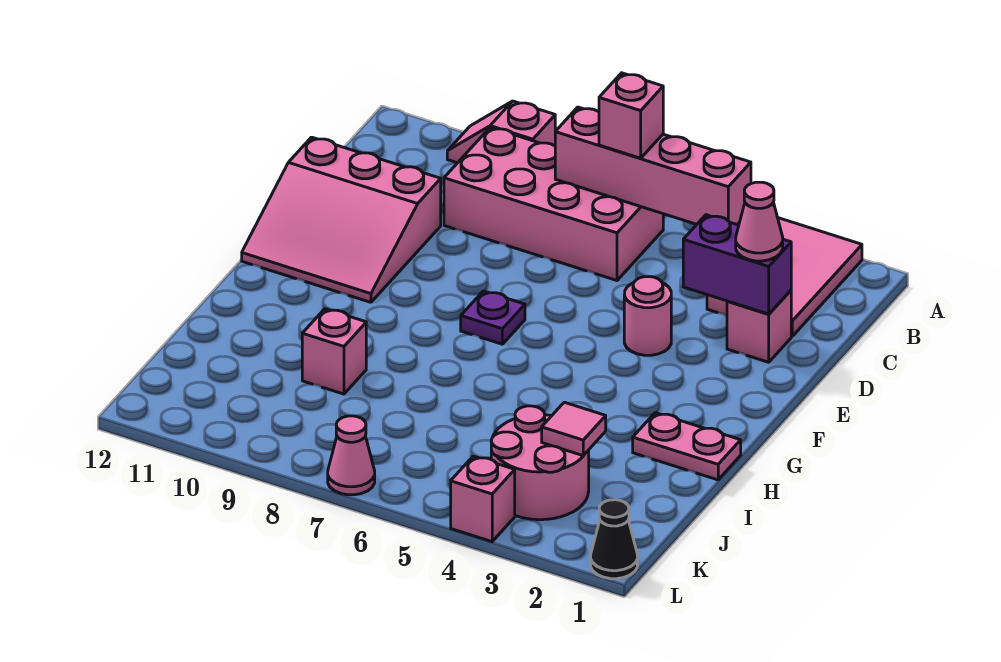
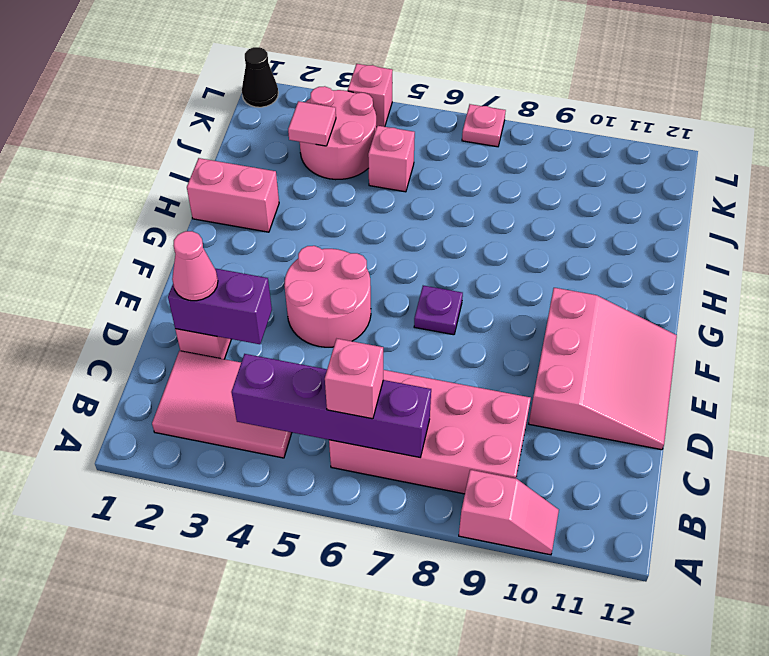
pink 2x3 tile [707,218,862,336] -> pink 2x3 tile turned to [152,351,292,458]
pink 1x4 brick [555,107,751,225] -> purple 1x4 brick [231,354,431,458]
pink 3x3 slope [242,137,441,302] -> pink 3x3 slope turned to [529,288,677,450]
pink 1x1 round brick [624,277,671,355] -> pink 2x2 round brick [284,246,371,347]
pink 1x2 plate [633,413,741,480] -> pink 1x2 brick [187,158,279,232]
pink 1x1 brick [302,309,366,394] -> pink 1x1 brick moved to [368,126,415,192]
pink 1x1 cone [328,416,375,495] -> pink 1x1 plate [462,104,506,147]

